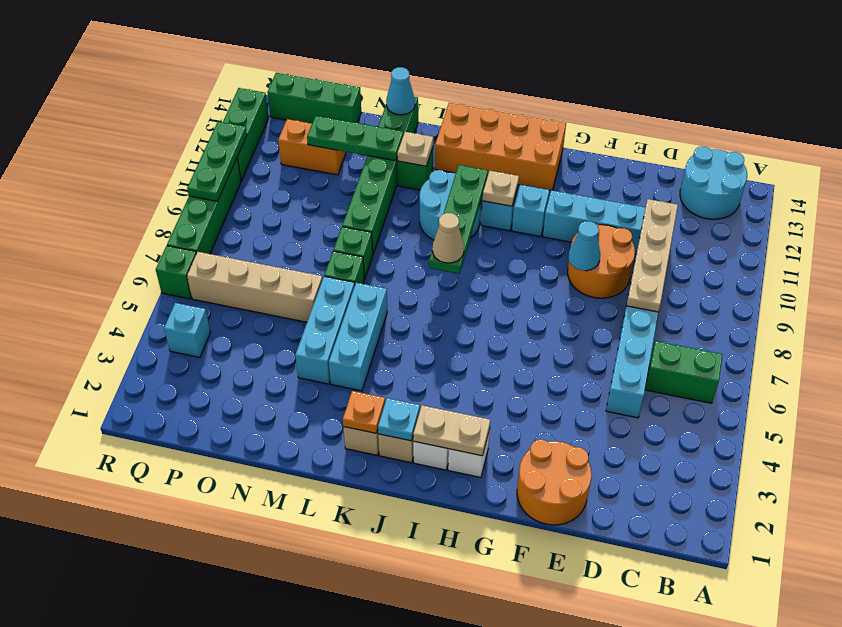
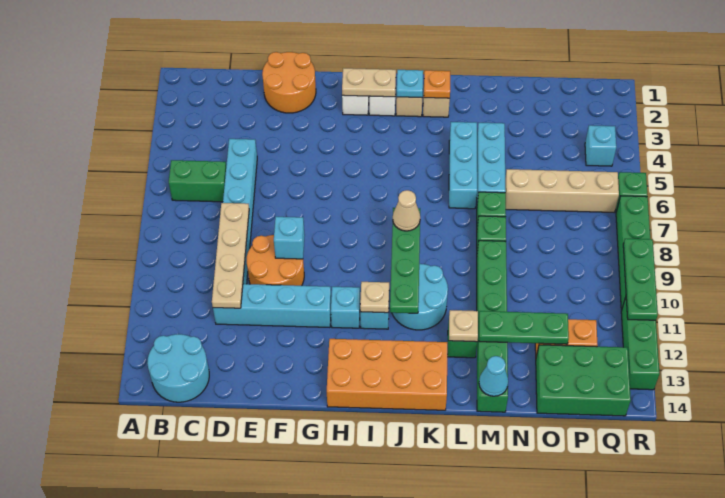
cyan 1x1 cone [568,221,600,271] -> cyan 1x1 brick [274,217,305,259]
green 1x3 brick [267,73,361,123] -> green 2x3 brick [536,345,631,416]

